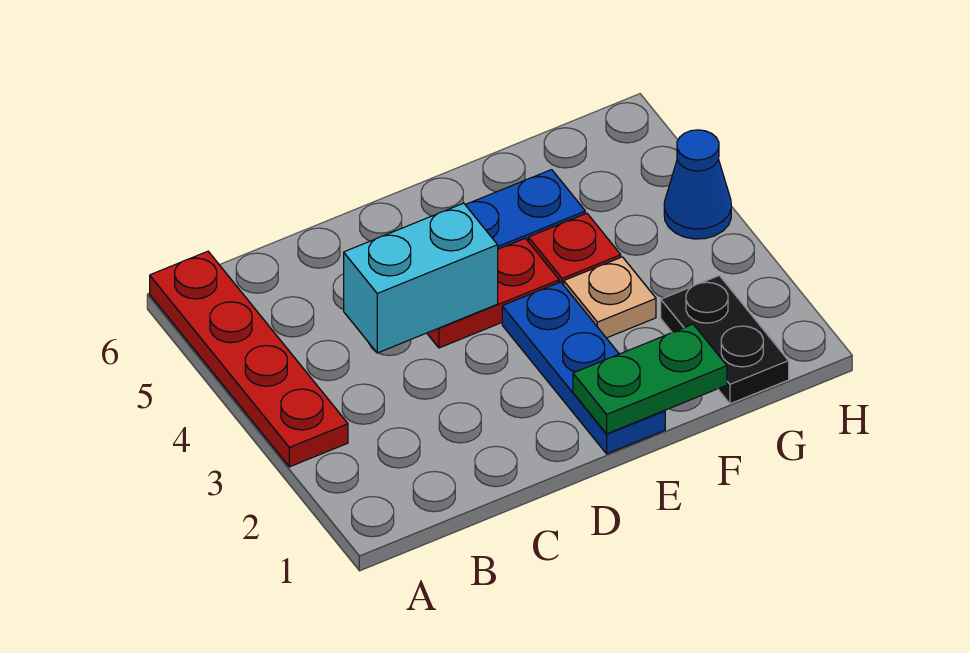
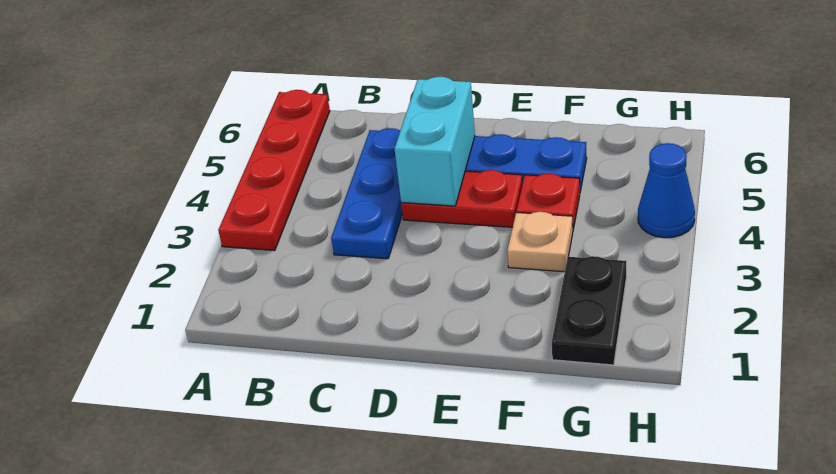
cyan 1x2 brick [344,203,498,353] -> cyan 1x2 brick turned to [394,77,475,206]
blue 1x3 plate [502,282,665,454] -> blue 1x3 plate moved to [331,128,402,259]
green 1x2 plate [573,324,727,434] -> none

